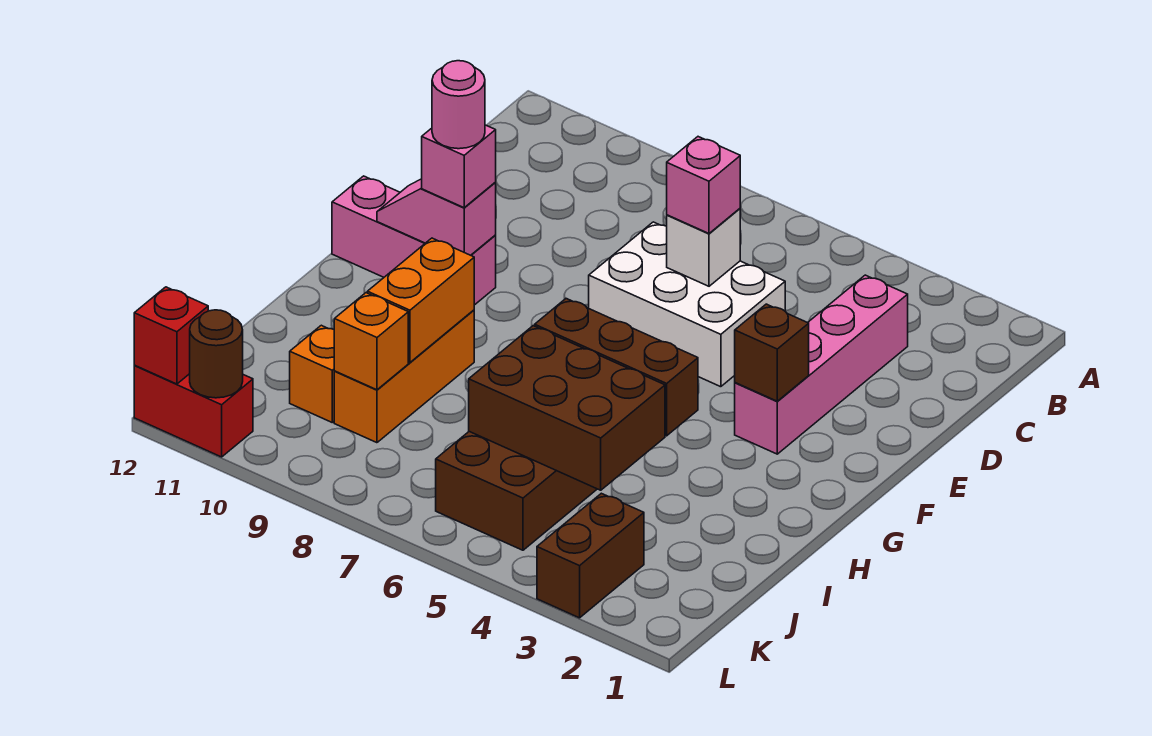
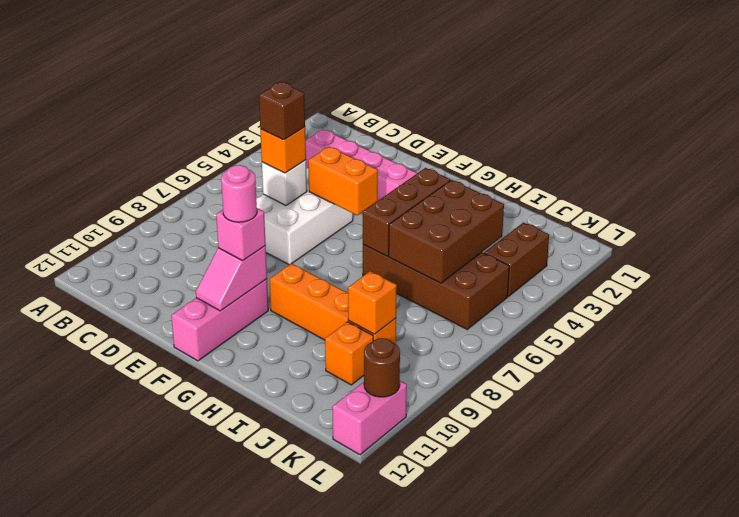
pink 1x1 brick [667,137,740,233] -> orange 1x1 brick [260,127,306,173]
brown 1x1 brick [735,304,809,401] -> brown 1x1 brick moved to [259,82,305,140]
orange 1x3 brick [334,310,474,443] -> orange 1x4 brick [269,264,396,344]
orange 1x2 brick [367,238,474,362] -> orange 1x2 brick moved to [308,147,378,215]
brown 1x2 brick [537,493,644,618] -> brown 1x2 brick turned to [484,223,549,297]
red 1x2 brick [134,365,253,457] -> pink 1x2 brick [332,381,407,455]
red 1x1 brick [134,287,208,384] -> none

